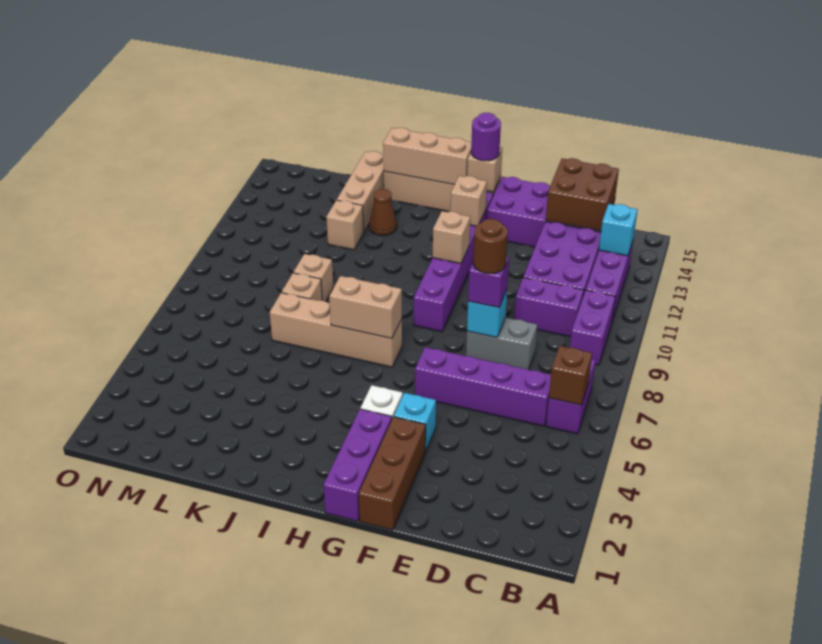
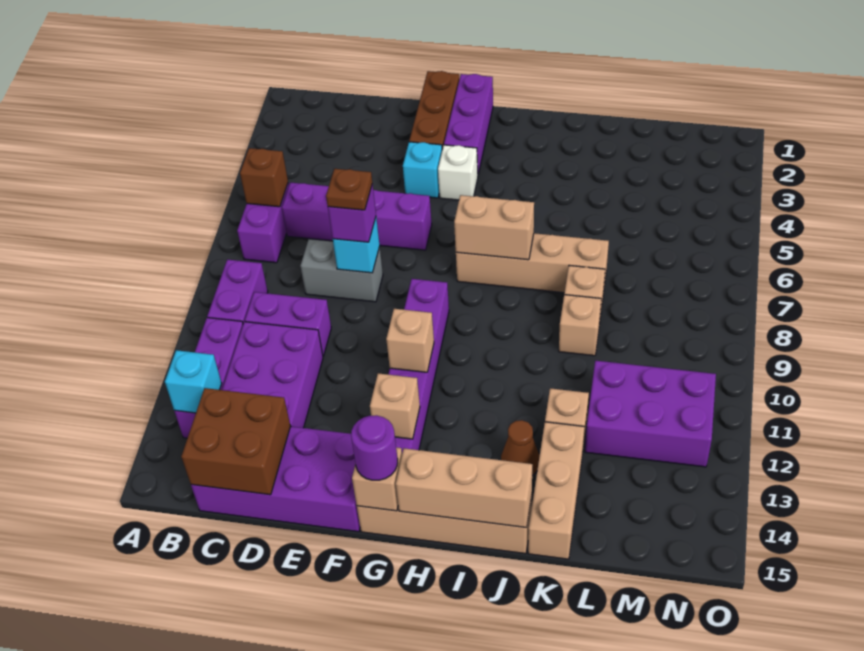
brown 1x1 round brick [473,219,508,274] -> brown 1x1 plate [326,169,372,210]
none -> purple 2x3 brick [585,361,716,467]

